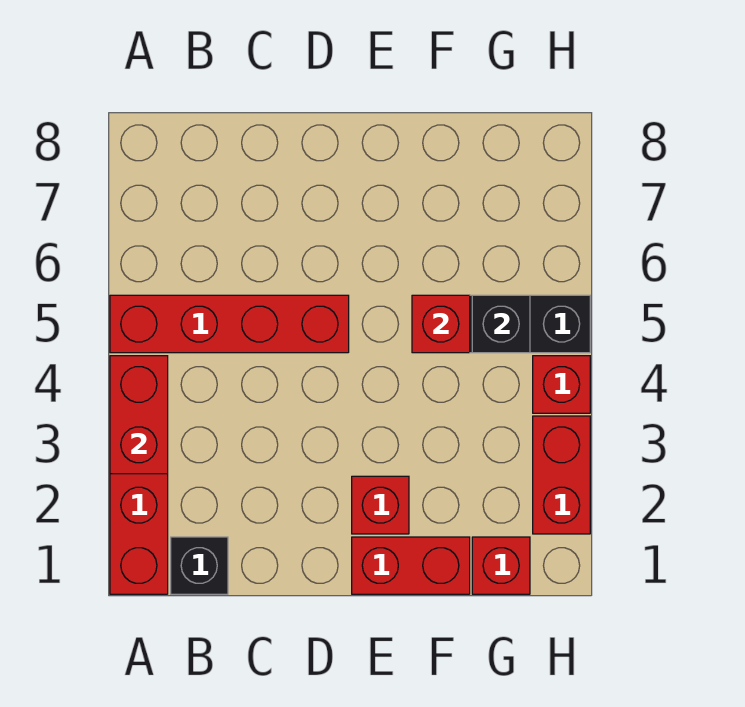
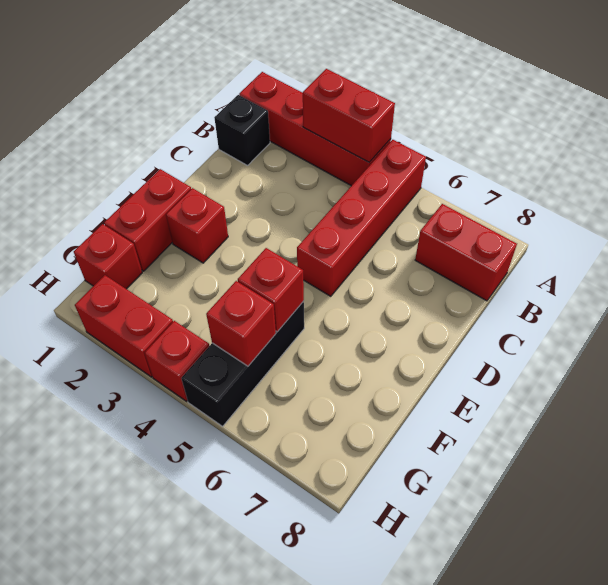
none -> red 1x2 brick [415,204,517,301]
black 1x1 brick [472,295,530,353] -> red 1x1 brick [206,281,276,366]

